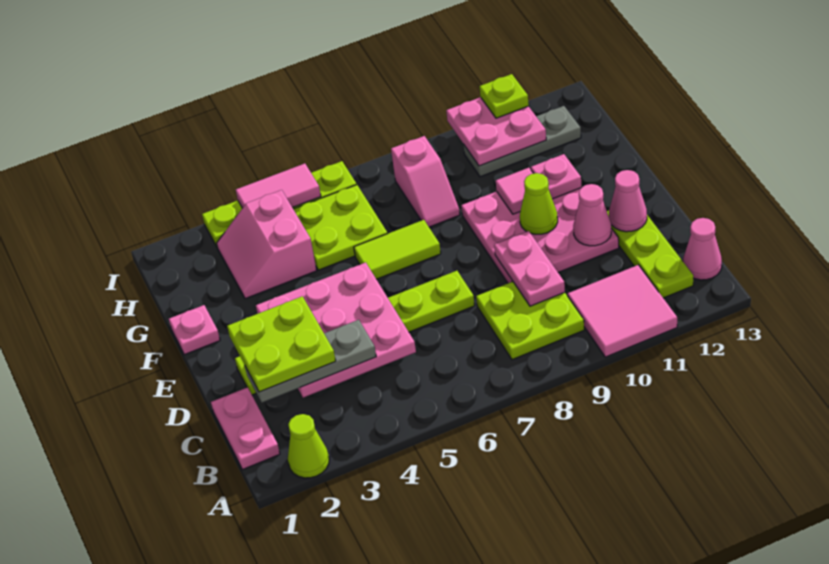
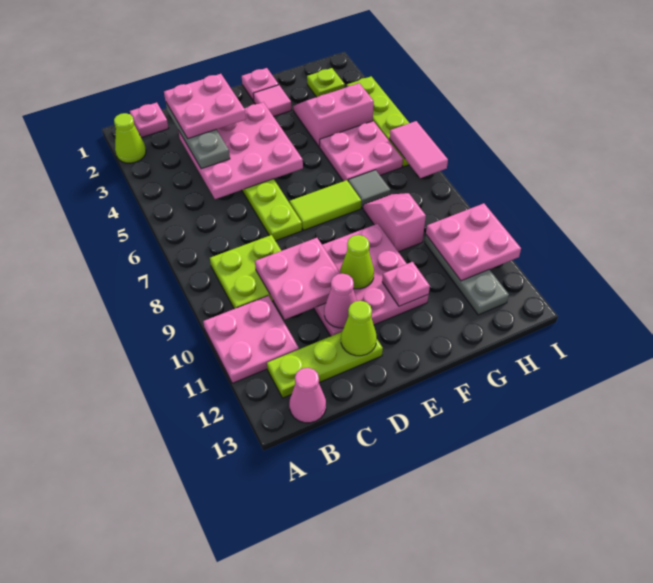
pink 2x2 tile [568,265,677,357] -> pink 2x2 plate [203,296,299,383]
pink 1x2 plate [211,387,280,470] -> pink 1x1 plate [130,103,169,138]
lime 2x2 plate [227,296,336,392] -> pink 2x2 plate [164,74,246,139]
pink 1x2 plate [494,231,565,306] -> pink 2x2 plate [255,238,341,319]
pink 1x1 cone [609,170,647,232] -> lime 1x1 cone [341,301,377,356]
lime 1x2 tile [354,220,441,279] -> lime 1x2 tile turned to [290,180,361,230]
pink 1x1 tile [496,168,533,214] -> pink 1x1 tile moved to [253,85,291,116]
lime 2x2 plate [293,185,388,270] -> pink 2x2 plate [320,121,403,181]
none -> grey 1x1 tile [348,170,390,208]
pink 1x2 slope [391,136,460,227] -> pink 1x2 slope turned to [363,193,426,252]
pink 1x2 tile [236,164,321,208] -> pink 1x2 tile moved to [390,121,448,178]
lime 1x1 plate [480,74,529,118] -> lime 1x1 plate moved to [307,68,345,97]

